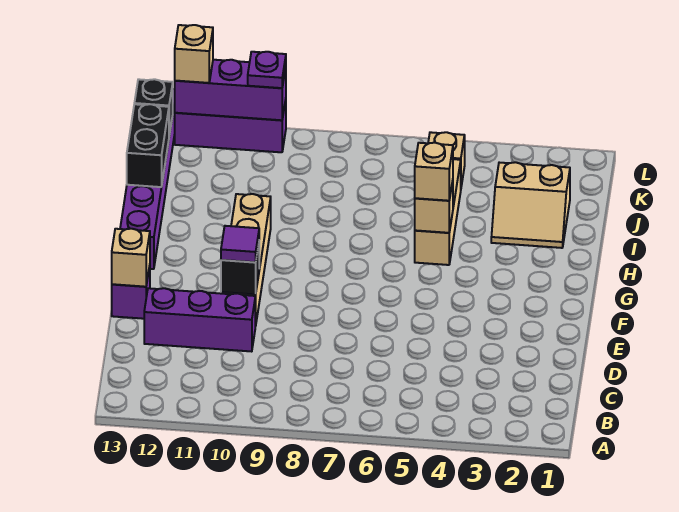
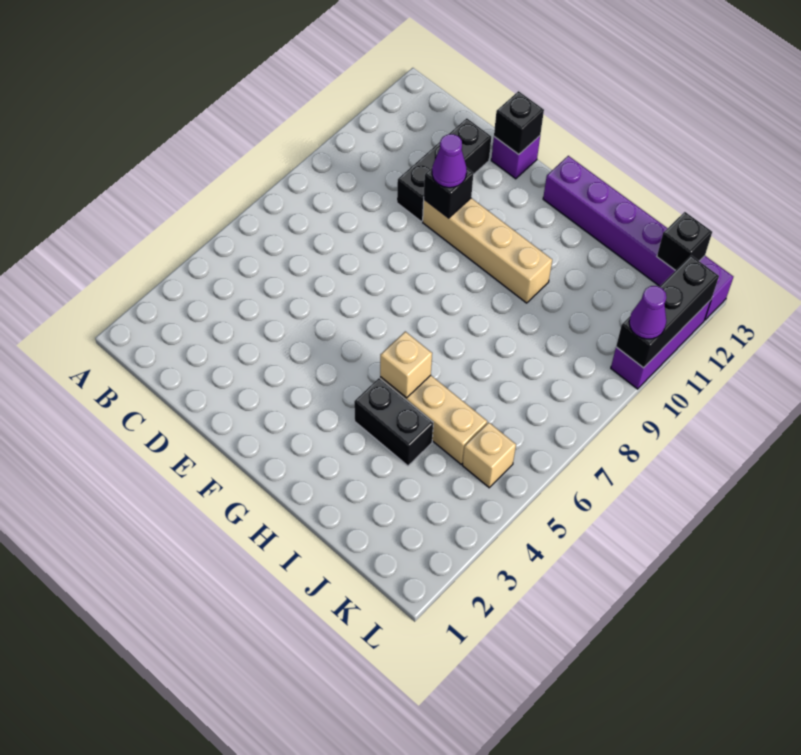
purple 1x3 brick [144,288,255,352] -> black 1x3 brick [397,118,491,221]
purple 1x1 tile [221,226,259,262] -> purple 1x1 cone [432,134,467,188]
tan 1x1 brick [112,229,150,287] -> black 1x1 brick [494,91,544,154]
tan 1x1 brick [415,143,453,201] -> none
tan 2x2 slope [491,162,570,248] -> none
black 1x2 brick [127,104,169,187] -> black 1x2 brick moved to [354,378,433,466]
purple 1x3 brick [175,60,286,120] -> black 1x3 brick [616,256,719,368]
purple 1x1 plate [248,52,286,88] -> purple 1x1 cone [629,286,666,339]
tan 1x1 brick [175,25,213,83] -> none

